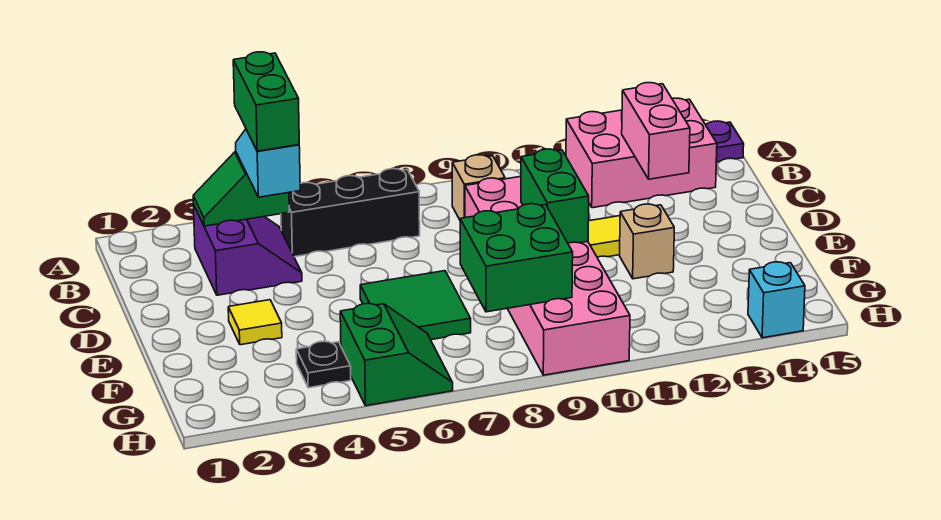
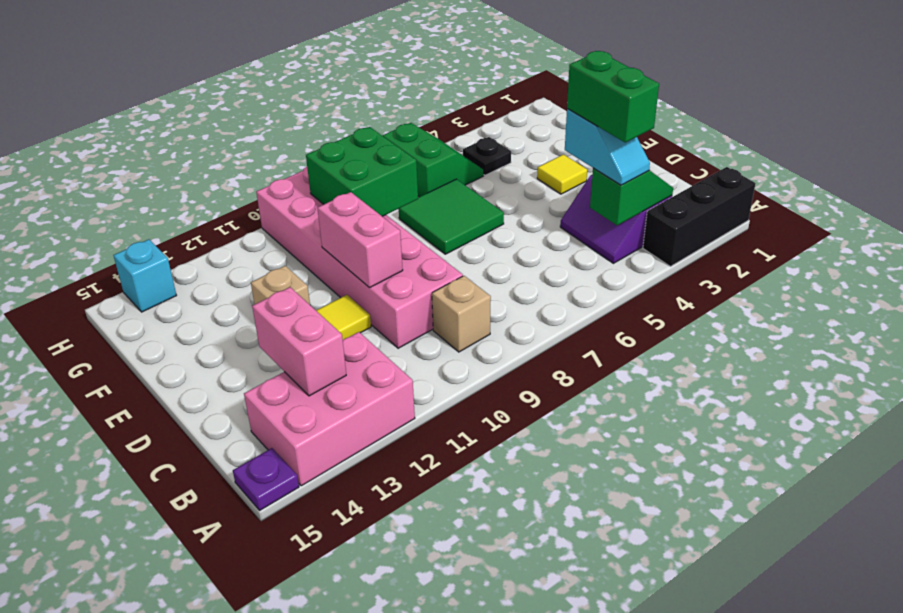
black 1x3 brick [281,169,420,257] -> black 1x3 brick moved to [643,167,756,266]
green 1x2 brick [521,149,589,243] -> pink 1x2 brick [317,192,403,288]
green 2x2 slope [340,303,453,406] -> green 2x2 slope turned to [383,123,484,197]

